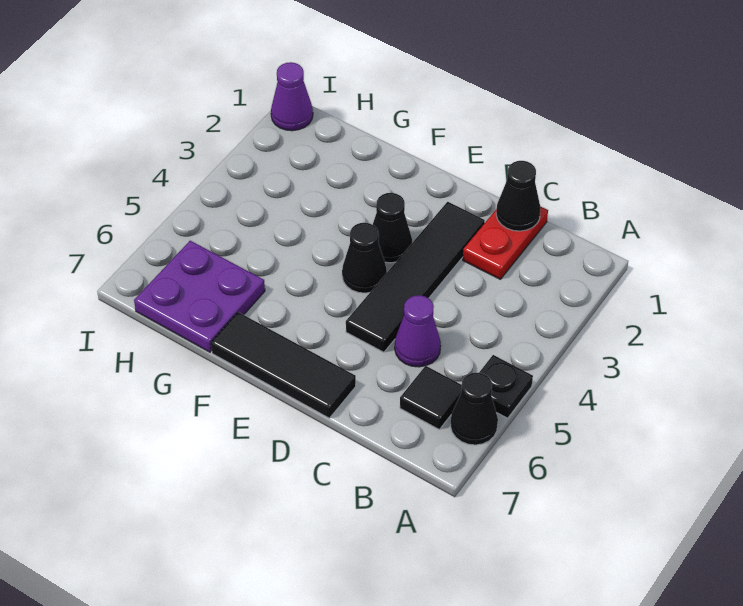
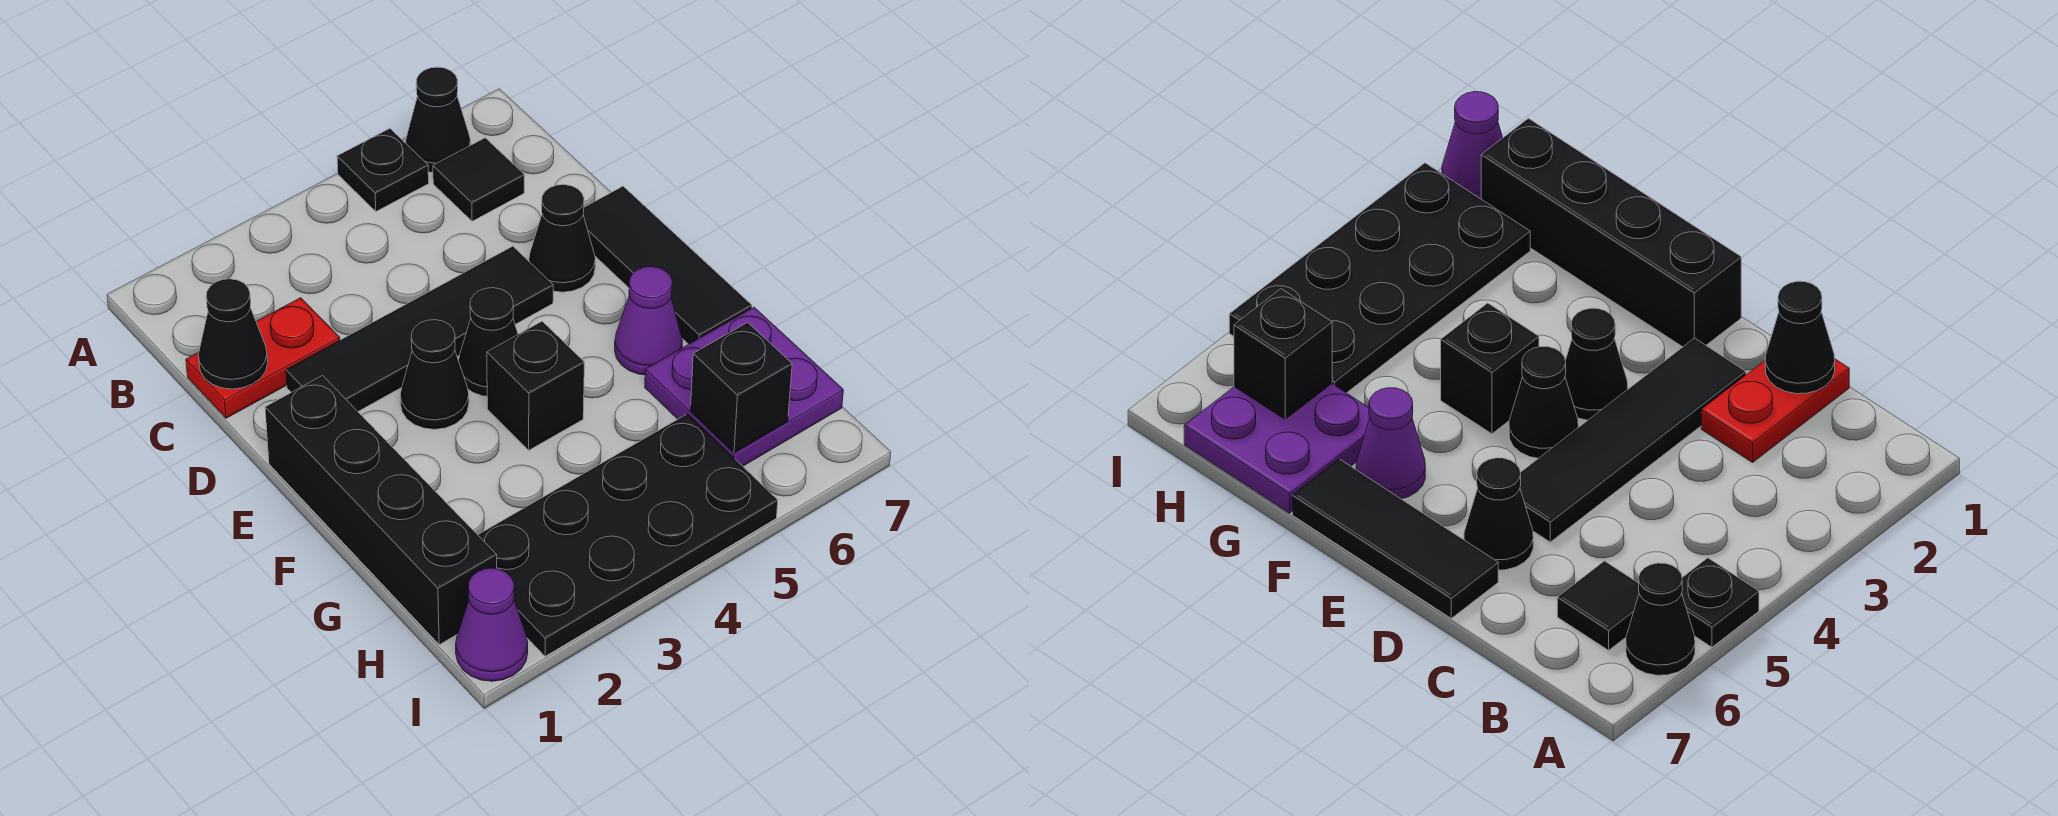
purple 1x1 cone [395,295,441,367] -> purple 1x1 cone moved to [615,266,682,375]
none -> black 1x1 cone [529,185,595,292]
none -> black 1x4 brick [265,376,497,645]
none -> black 1x1 brick [487,321,584,450]
none -> black 2x4 plate [478,414,778,656]
none -> black 1x1 brick [690,322,792,453]

